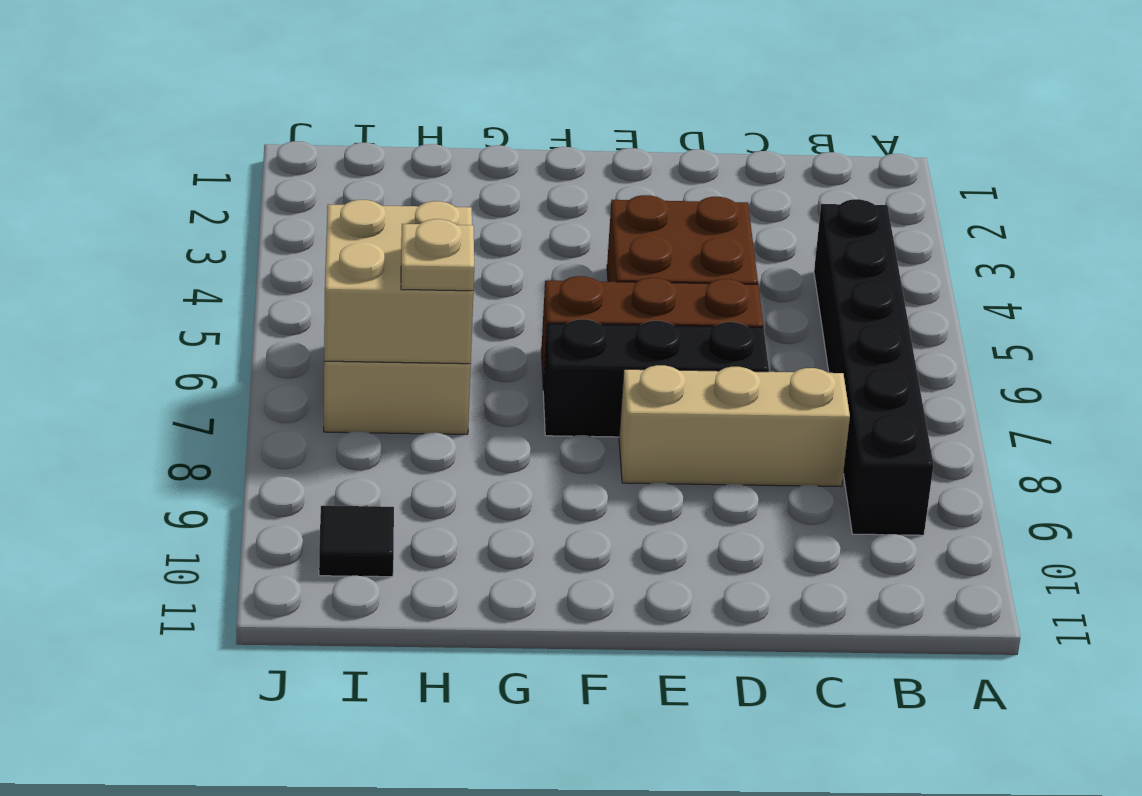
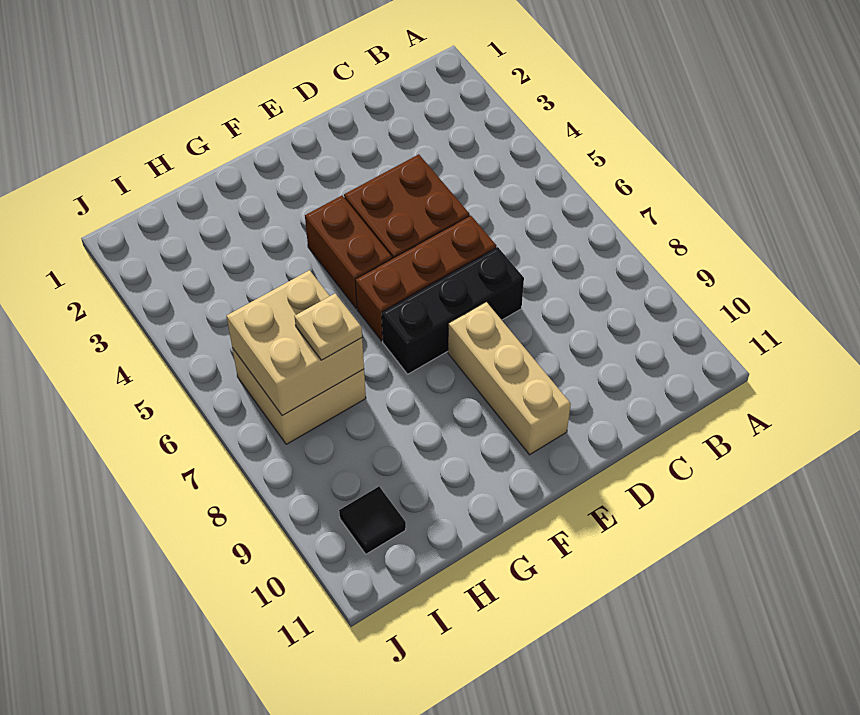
black 1x6 brick [814,199,933,535] -> none
tan 1x3 brick [619,365,850,487] -> tan 1x3 brick turned to [448,302,571,455]
none -> brown 1x2 brick [305,196,392,308]

